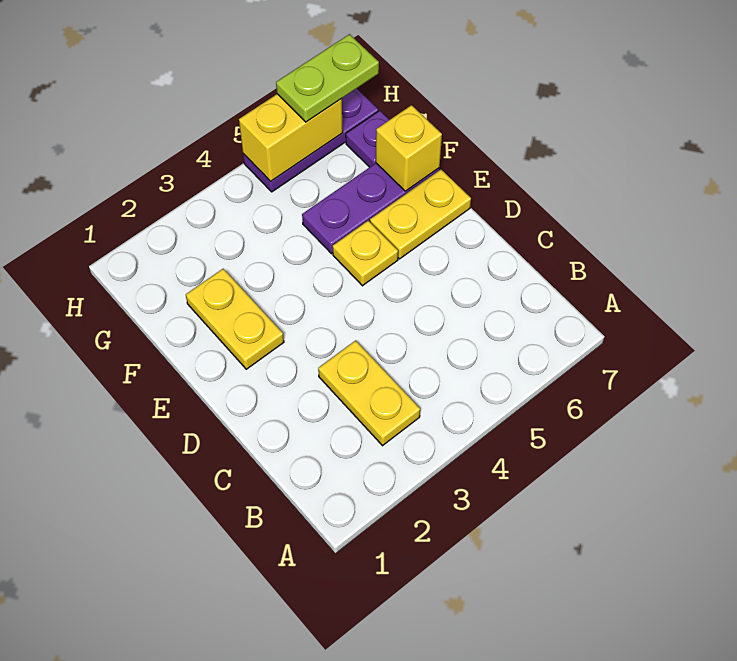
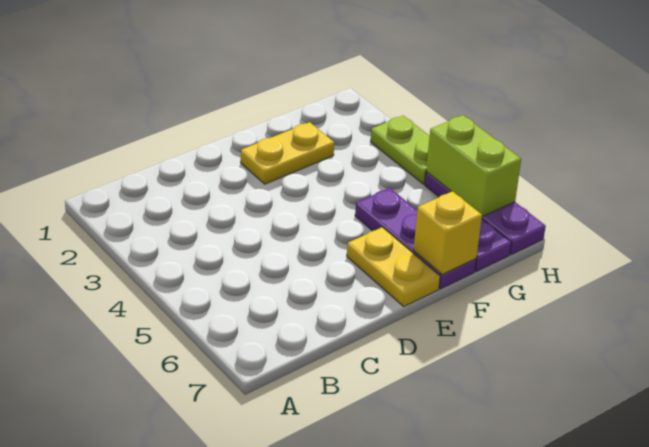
yellow 1x2 plate [318,340,420,446] -> none
yellow 1x1 plate [333,221,398,286] -> none
yellow 1x2 brick [239,94,343,181] -> lime 1x2 brick [426,115,521,216]
lime 1x2 plate [276,34,379,122] -> lime 1x2 plate moved to [370,116,430,184]

